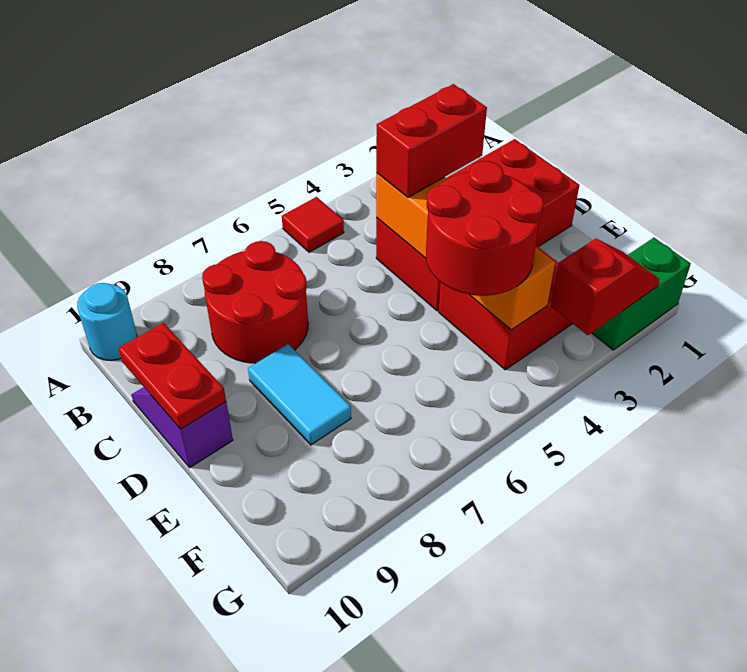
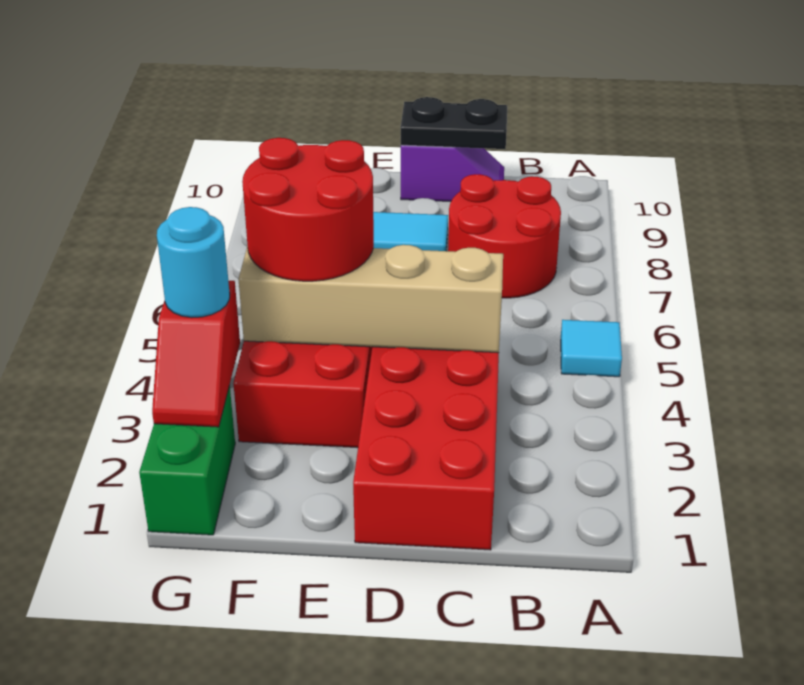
red 1x1 tile [282,197,344,252] -> cyan 1x1 tile [561,320,622,377]
cyan 1x1 round brick [77,283,137,361] -> cyan 1x1 round brick moved to [157,207,230,318]
red 1x2 brick [376,84,487,197] -> none
orange 1x4 brick [376,173,555,330] -> tan 1x4 brick [238,245,503,353]
red 1x2 plate [118,323,226,429] -> black 1x2 plate [401,97,507,149]

